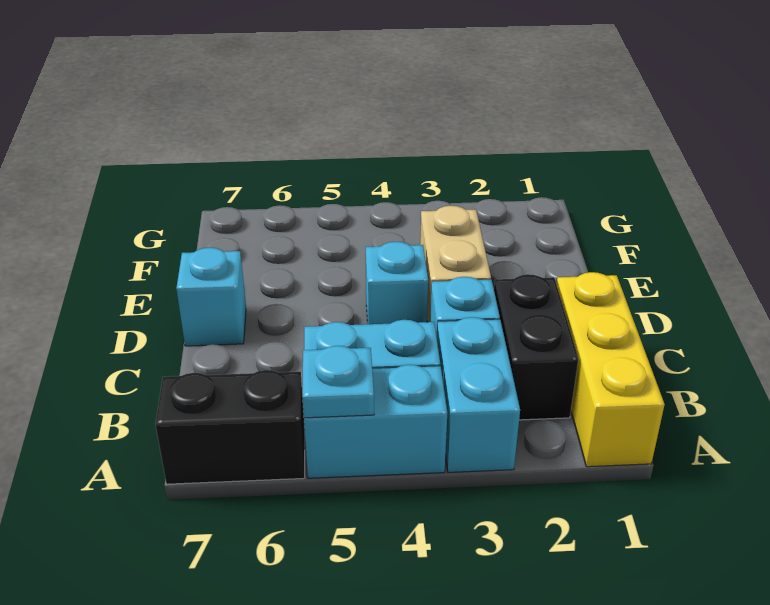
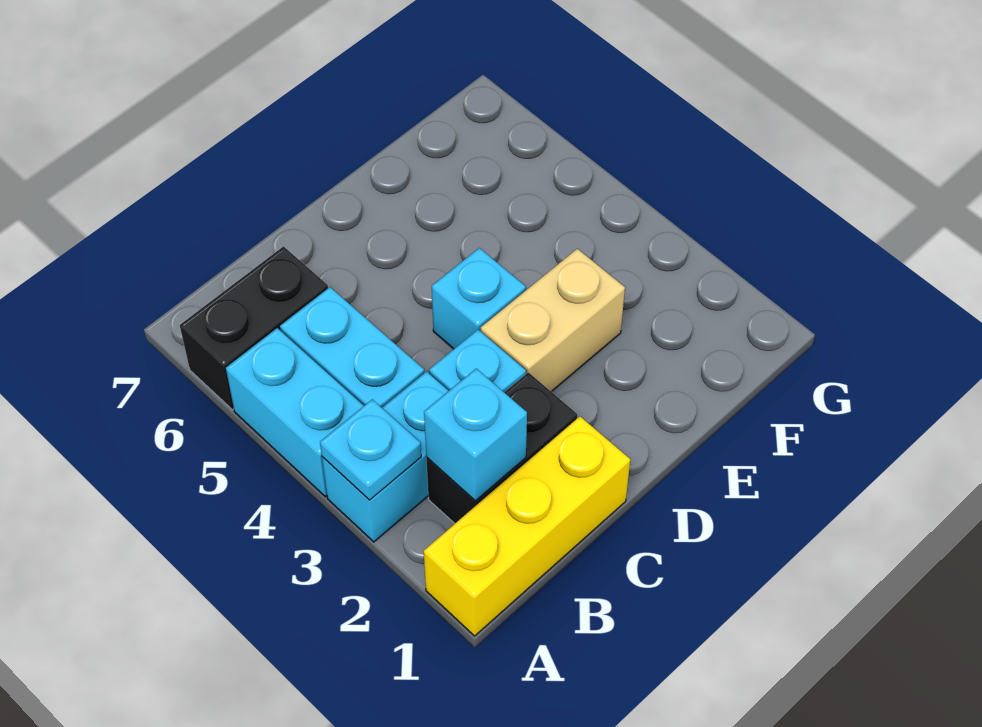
cyan 1x1 plate [303,346,374,418] -> cyan 1x1 plate moved to [320,399,421,500]
black 1x2 brick [155,370,305,484] -> black 1x2 brick turned to [180,246,328,410]
cyan 1x1 brick [176,248,246,346] -> cyan 1x1 brick moved to [424,369,527,501]

